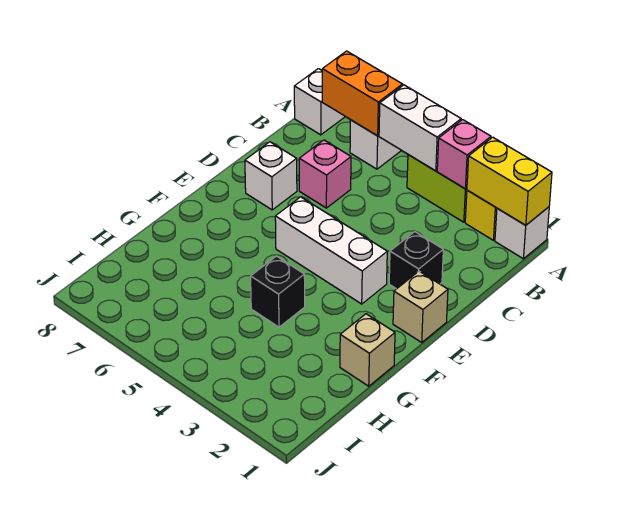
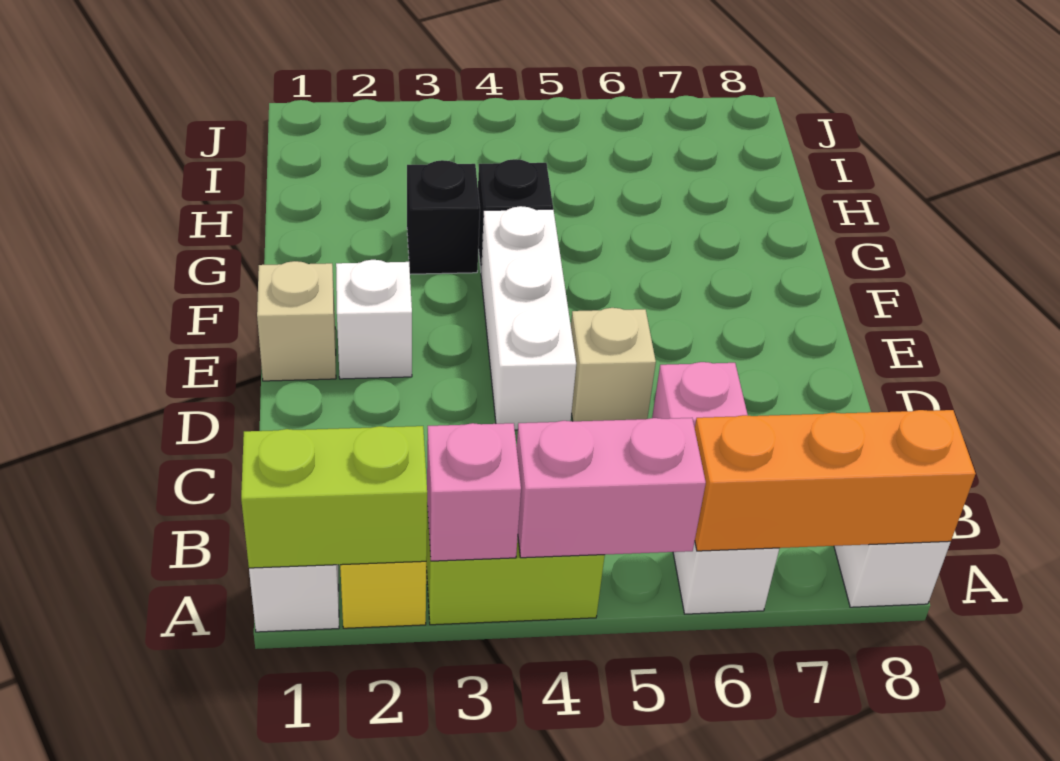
yellow 1x2 brick [467,137,552,225] -> lime 1x2 brick [241,426,427,568]
white 1x2 brick [379,85,461,171] -> pink 1x2 brick [517,418,706,558]
orange 1x2 brick [322,51,402,136] -> orange 1x3 brick [695,410,976,551]
black 1x1 brick [389,232,443,289] -> black 1x1 brick moved to [407,160,480,274]
white 1x1 brick [245,142,297,210] -> white 1x1 brick moved to [336,260,412,379]
white 1x3 brick [275,197,387,304] -> white 1x3 brick turned to [481,206,576,430]
tan 1x1 brick [340,314,395,386] -> tan 1x1 brick moved to [571,308,656,421]

